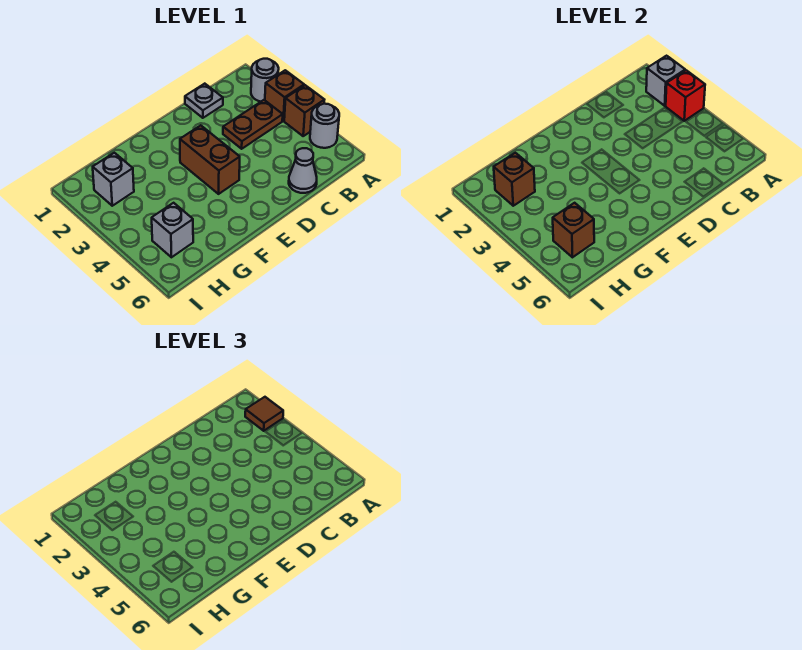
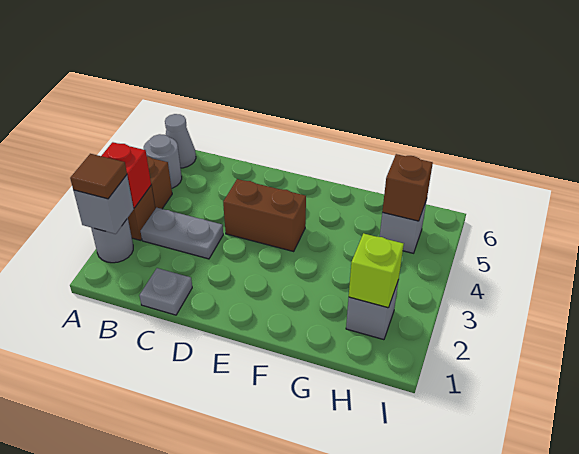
brown 1x2 plate [223,100,283,149] -> grey 1x2 plate [141,208,223,259]
grey 1x1 cone [289,148,317,193] -> grey 1x1 cone moved to [165,114,196,168]
brown 1x2 brick [180,125,240,194] -> brown 1x2 brick turned to [223,179,306,251]
brown 1x1 brick [494,153,535,206] -> lime 1x1 brick [349,233,404,308]

